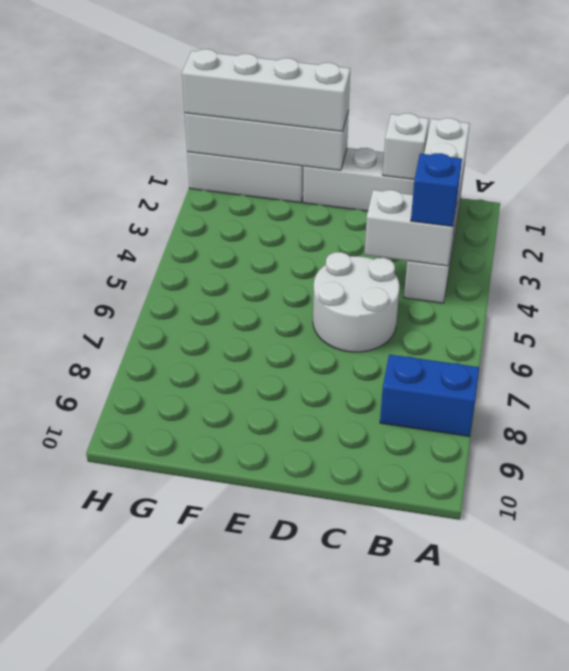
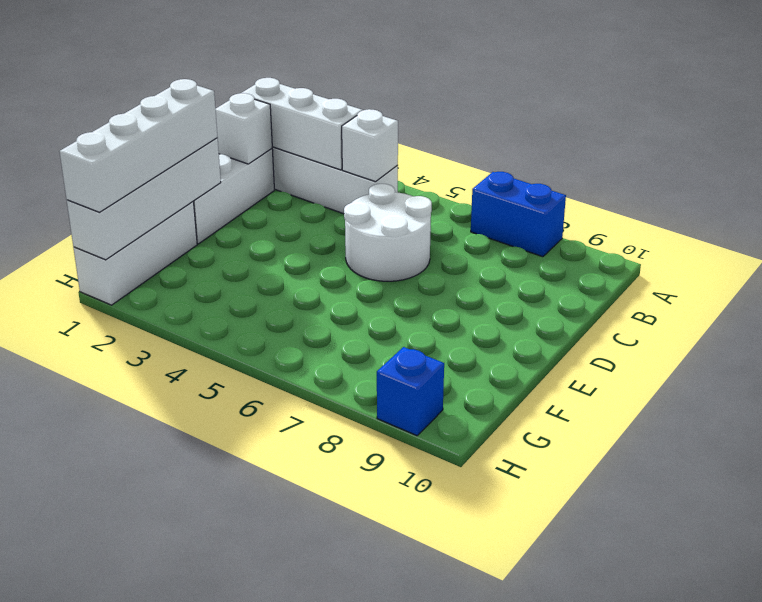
blue 1x2 brick [380,355,479,436] -> blue 1x2 brick turned to [471,172,566,257]
white 1x2 brick [364,190,457,266] -> white 1x1 brick [342,109,398,182]
blue 1x1 brick [411,153,462,226] -> blue 1x1 brick moved to [377,347,444,436]

